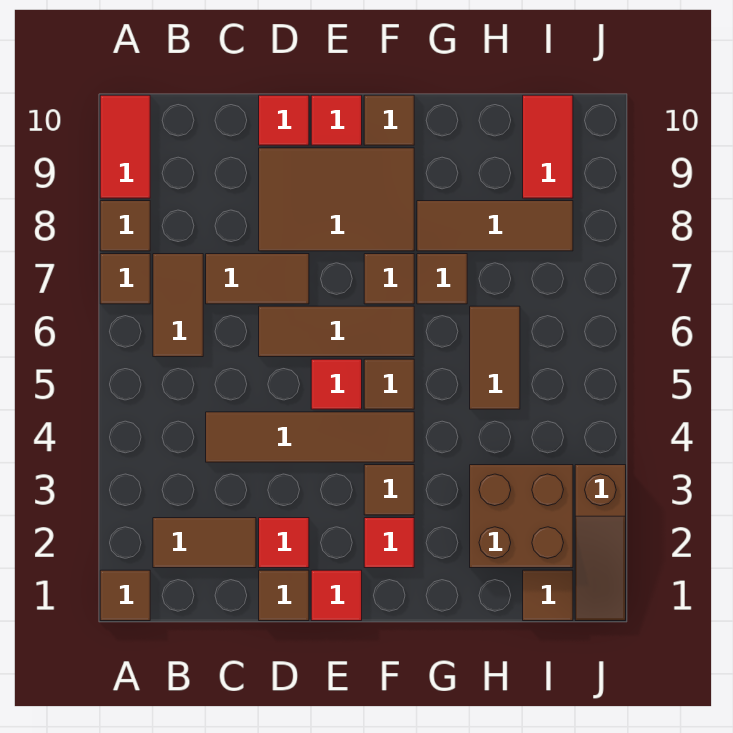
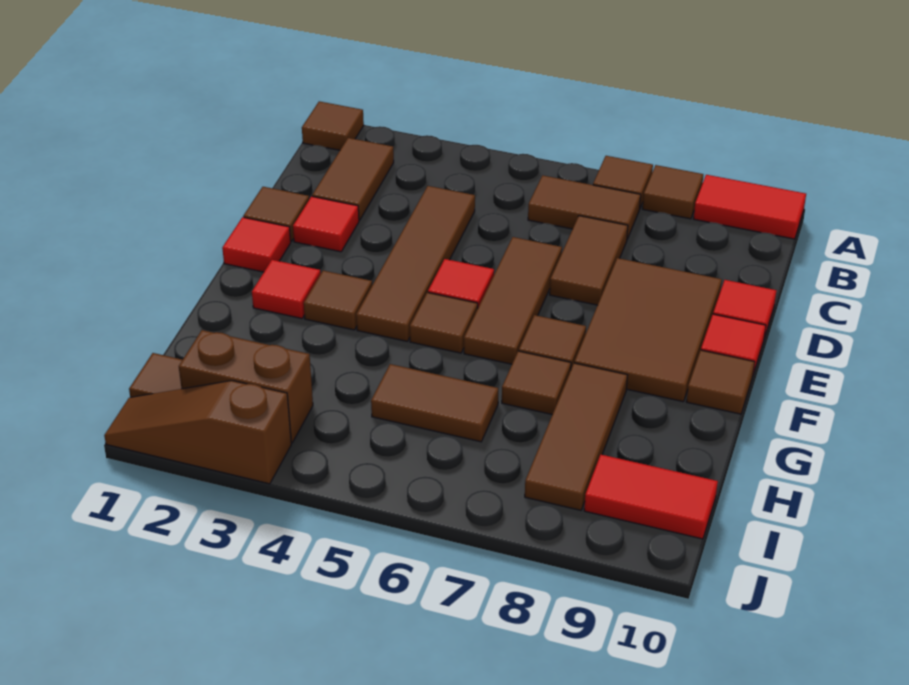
brown 2x2 brick [470,465,573,568] -> brown 1x2 brick [179,330,313,443]

